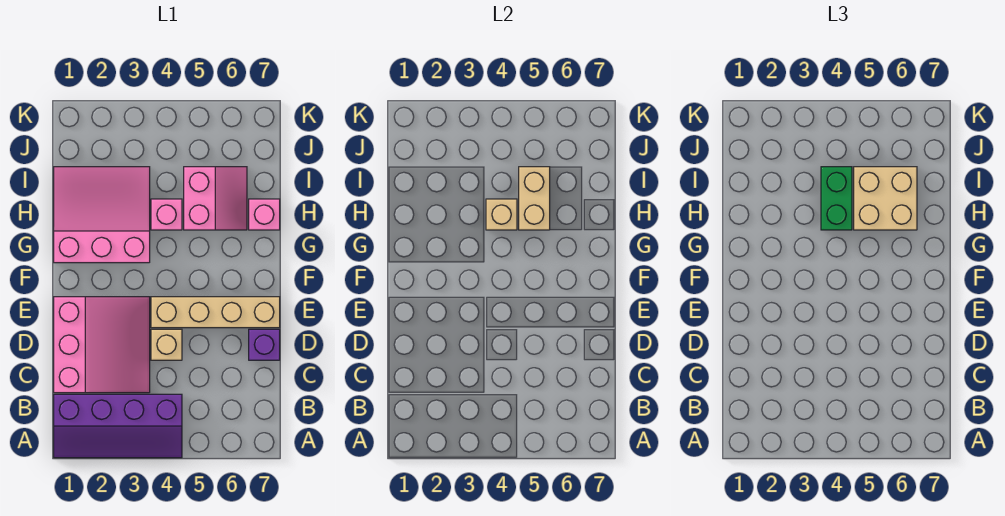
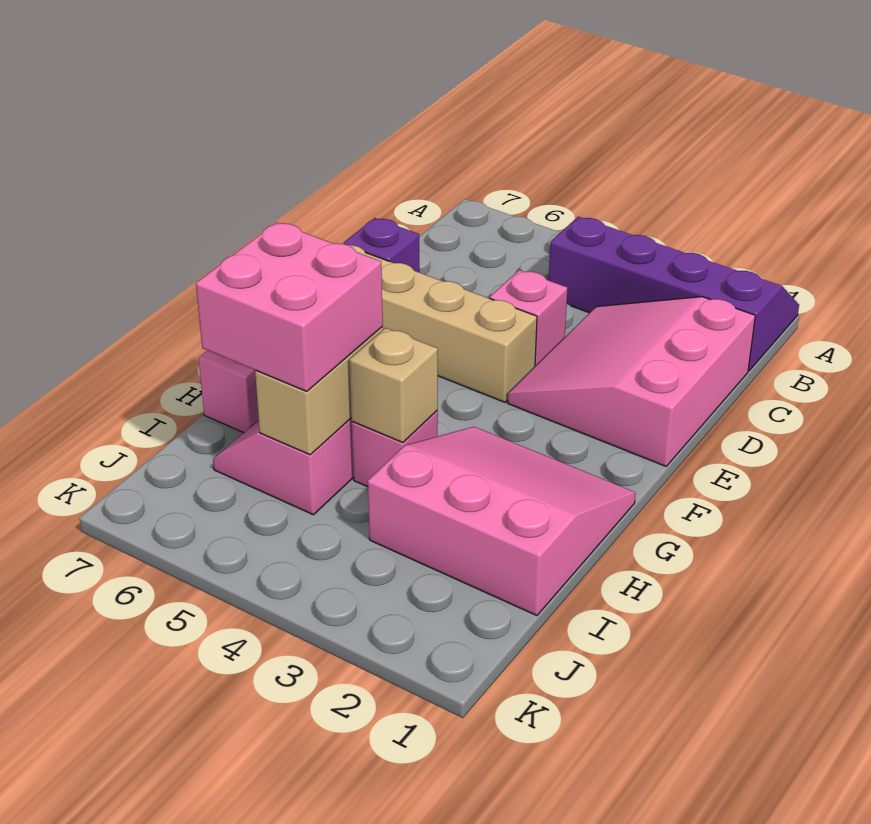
tan 1x1 brick [151,329,182,360] -> pink 1x1 brick [490,270,567,366]
pink 3x3 slope [54,167,150,263] -> pink 3x3 slope turned to [368,427,636,616]
green 1x2 brick [821,167,852,230] -> none
tan 2x2 brick [854,167,917,230] -> pink 2x2 brick [196,222,383,392]

